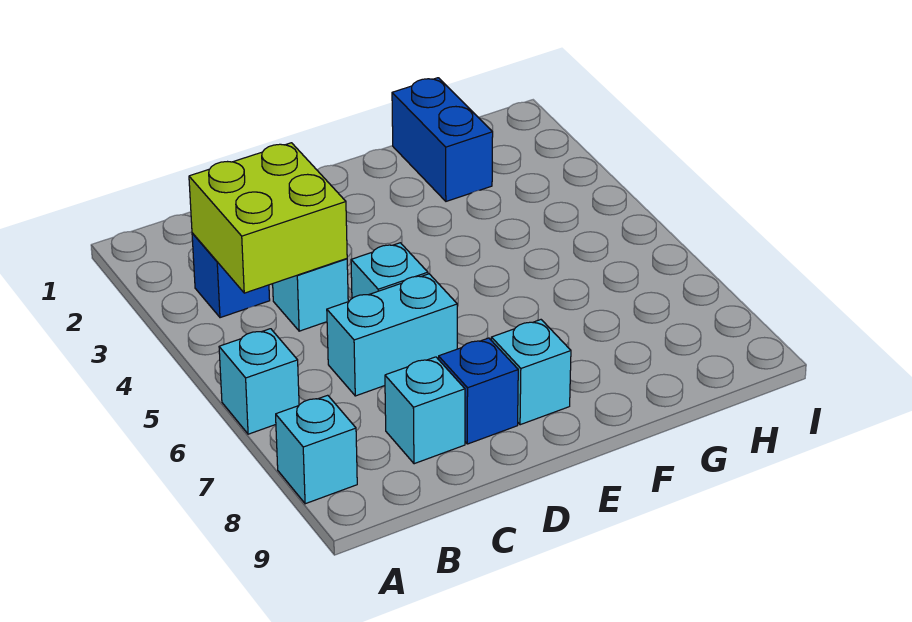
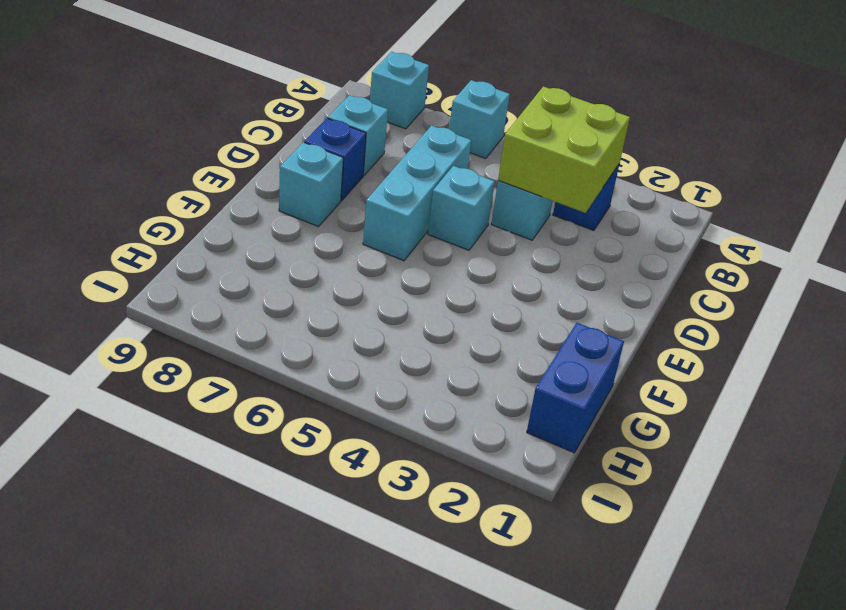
cyan 1x2 brick [327,274,457,396] -> cyan 1x3 brick [363,125,472,261]
blue 1x2 brick [392,78,493,201] -> blue 1x2 brick turned to [527,323,624,453]

